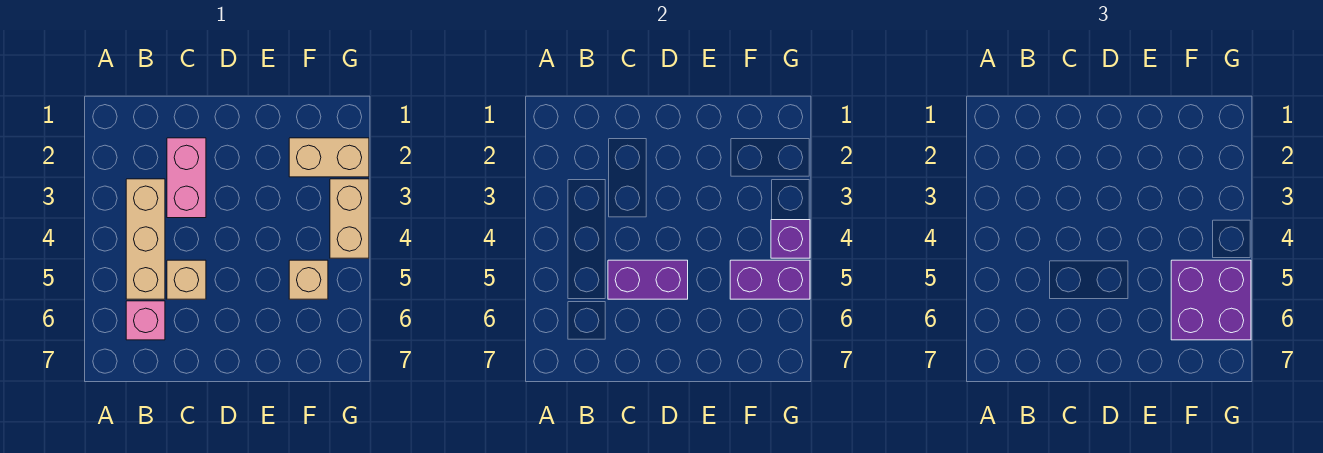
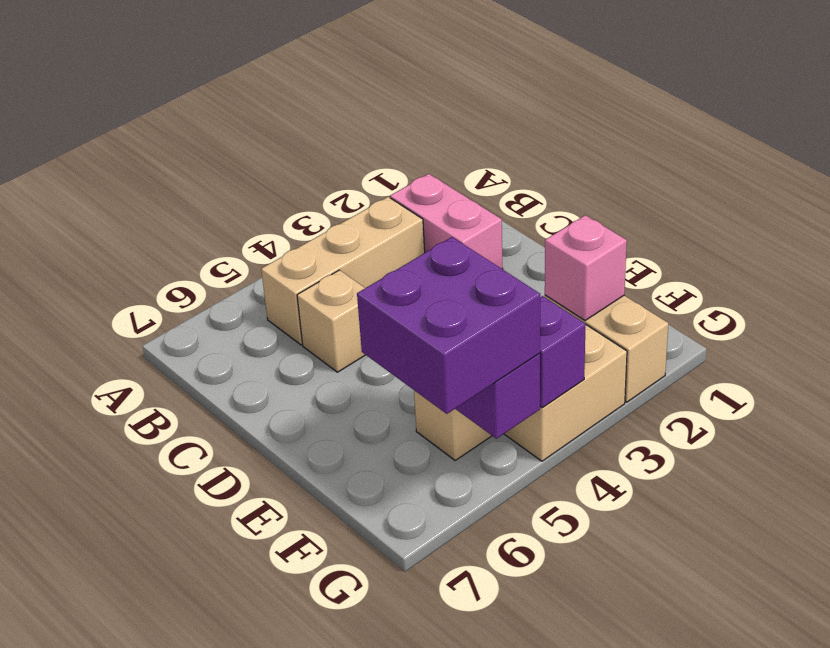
pink 1x1 brick [126,301,165,340] -> pink 1x1 brick moved to [545,215,627,321]
pink 1x2 brick [167,138,206,218] -> pink 1x2 brick turned to [390,174,503,269]
purple 1x2 brick [608,260,688,299] -> none

